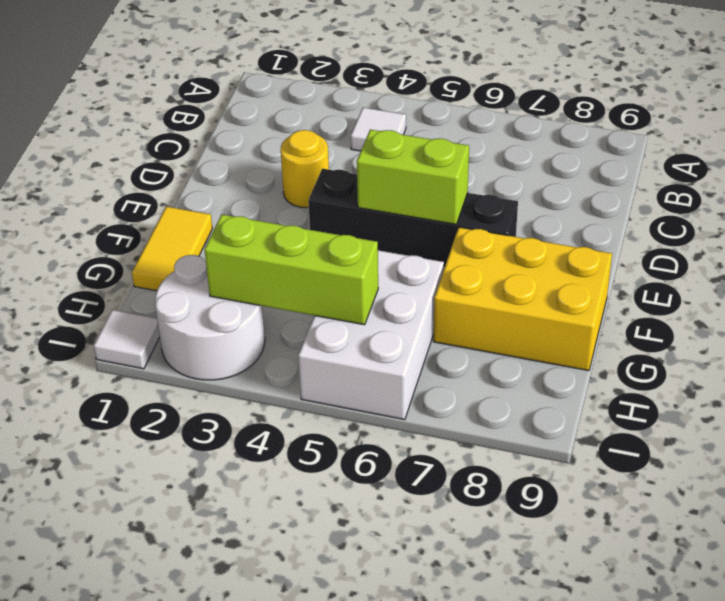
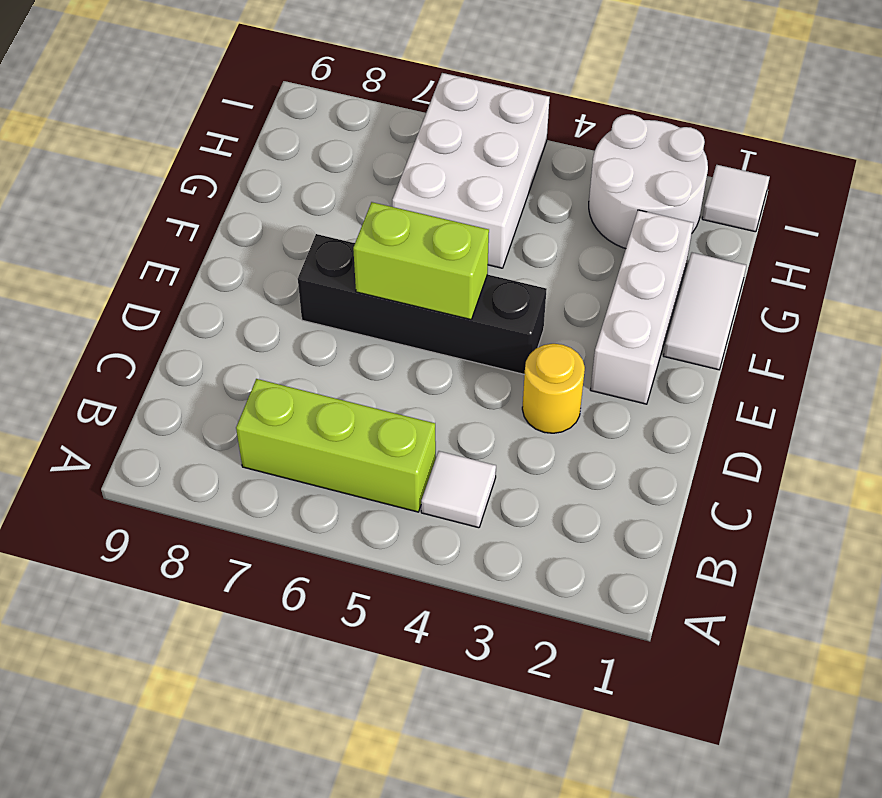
none -> white 1x3 brick [590,210,693,404]
yellow 1x2 tile [132,207,212,291] -> white 1x2 tile [664,253,746,370]
yellow 2x3 brick [434,227,612,371] -> none
lime 1x3 brick [204,214,378,325] -> lime 1x3 brick moved to [236,379,436,512]

